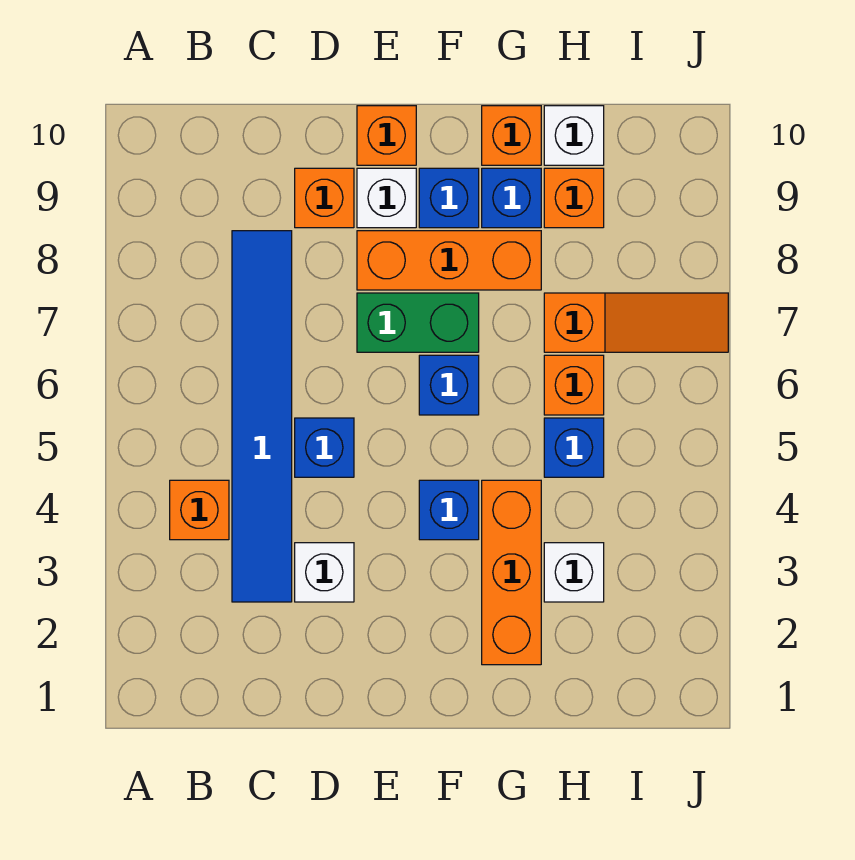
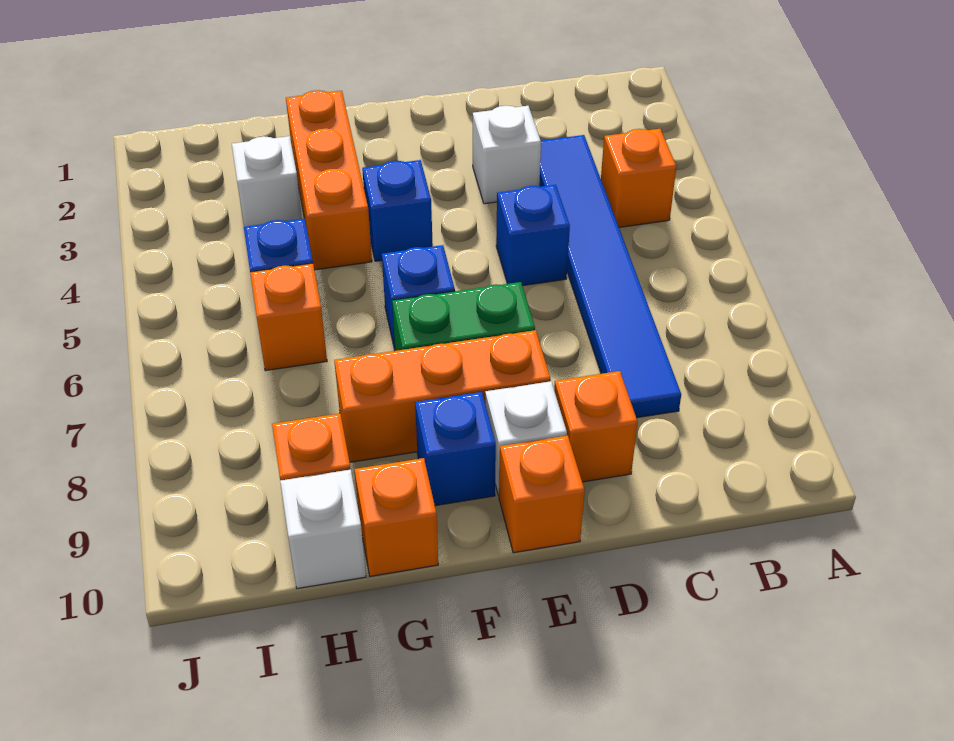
blue 1x1 brick [482,168,541,228] -> none
orange 1x3 slope [544,293,728,352] -> none

